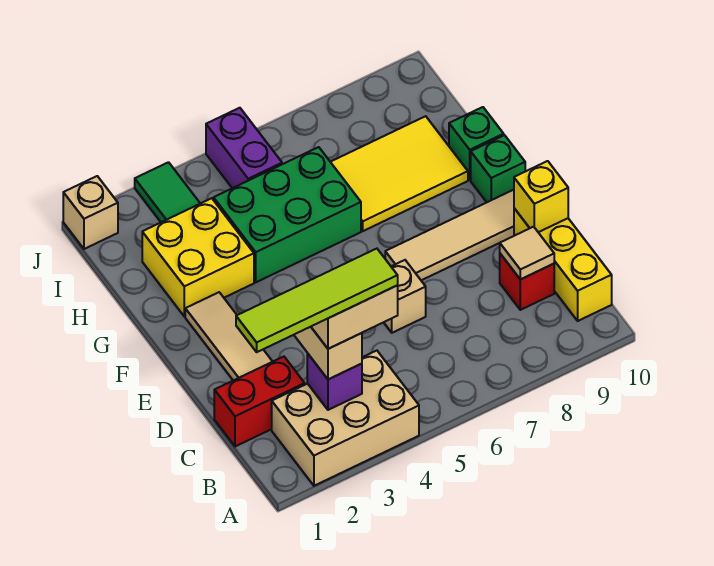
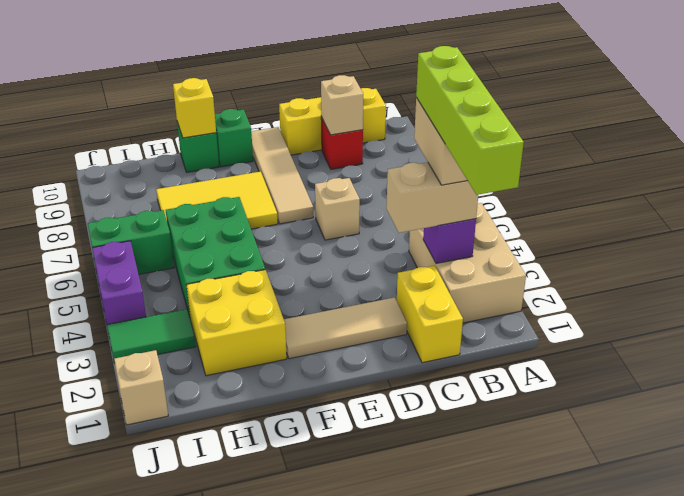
lime 1x4 tile [236,249,398,352] -> lime 1x4 brick [416,46,524,195]
red 1x2 brick [214,357,305,447] -> yellow 1x2 brick [397,266,463,363]
tan 1x1 tile [500,227,554,279] -> tan 1x1 brick [321,75,363,135]
yellow 1x1 brick [514,161,568,232] -> yellow 1x1 brick moved to [173,78,216,138]
yellow 2x3 tile [331,116,468,231] -> yellow 2x3 tile turned to [156,172,278,229]
purple 1x2 brick [206,108,282,188] -> purple 1x2 brick turned to [92,241,146,324]
none -> green 1x2 brick [88,210,174,274]

